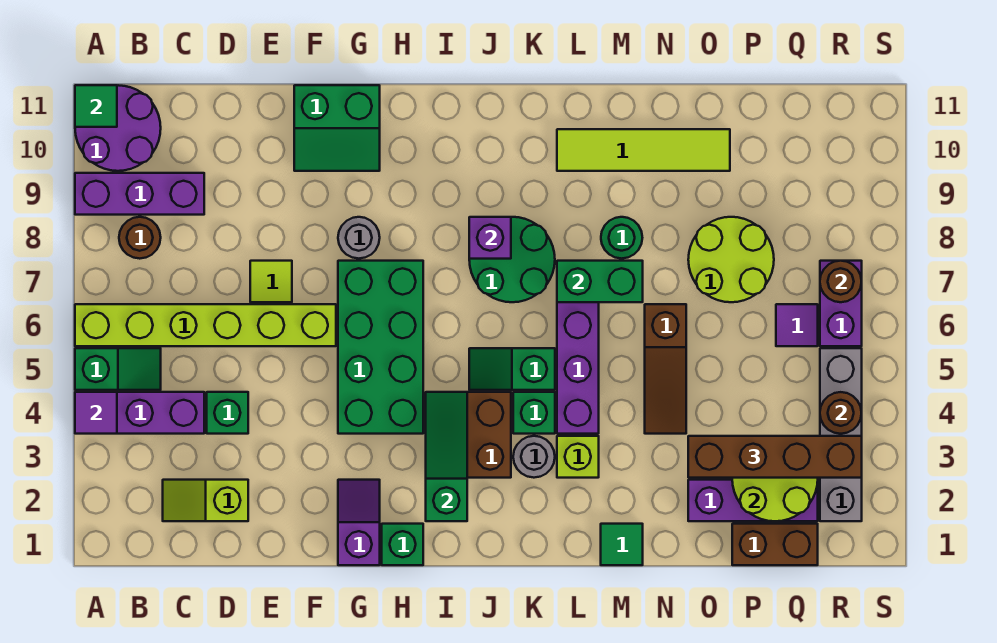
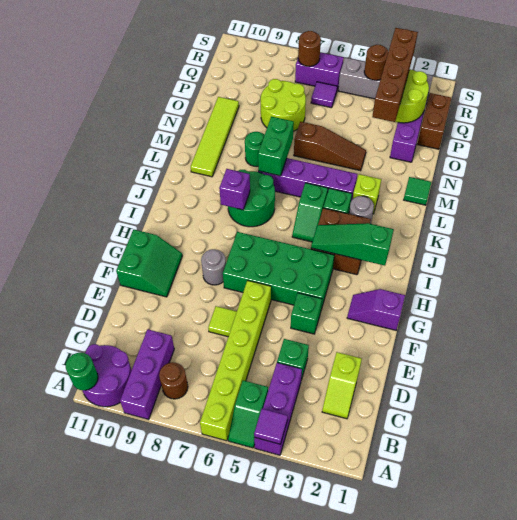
green 1x2 slope [75,348,161,390] -> green 1x2 slope turned to [228,380,268,448]
green 1x1 tile [75,85,117,127] -> green 1x1 round brick [66,353,98,390]
green 1x1 brick [382,524,423,565] -> green 1x1 brick moved to [291,293,322,334]

